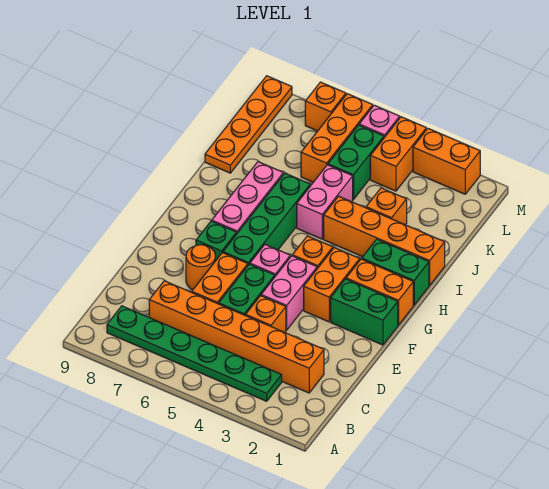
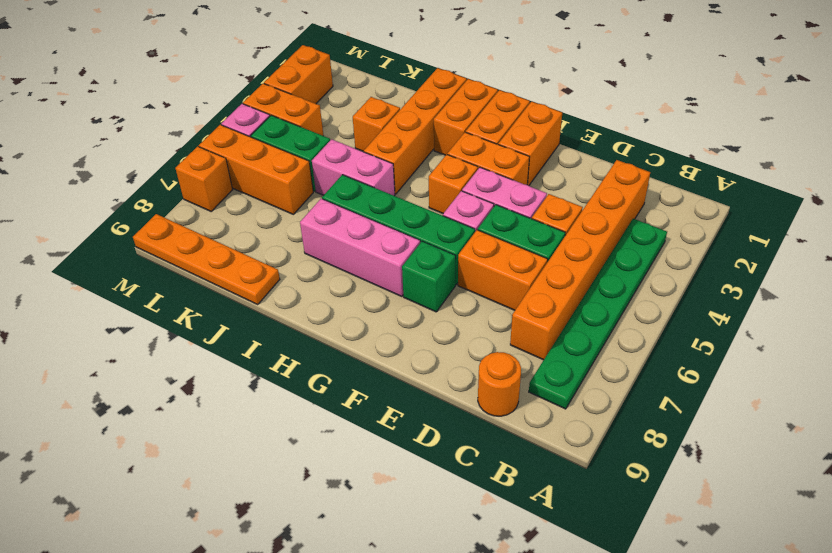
orange 1x1 round brick [186,245,215,290] -> orange 1x1 round brick moved to [478,352,521,416]
green 1x2 brick [331,279,398,345] -> orange 1x2 brick [498,102,562,186]
green 1x2 brick [362,239,429,305] -> orange 1x2 brick [434,79,498,155]

